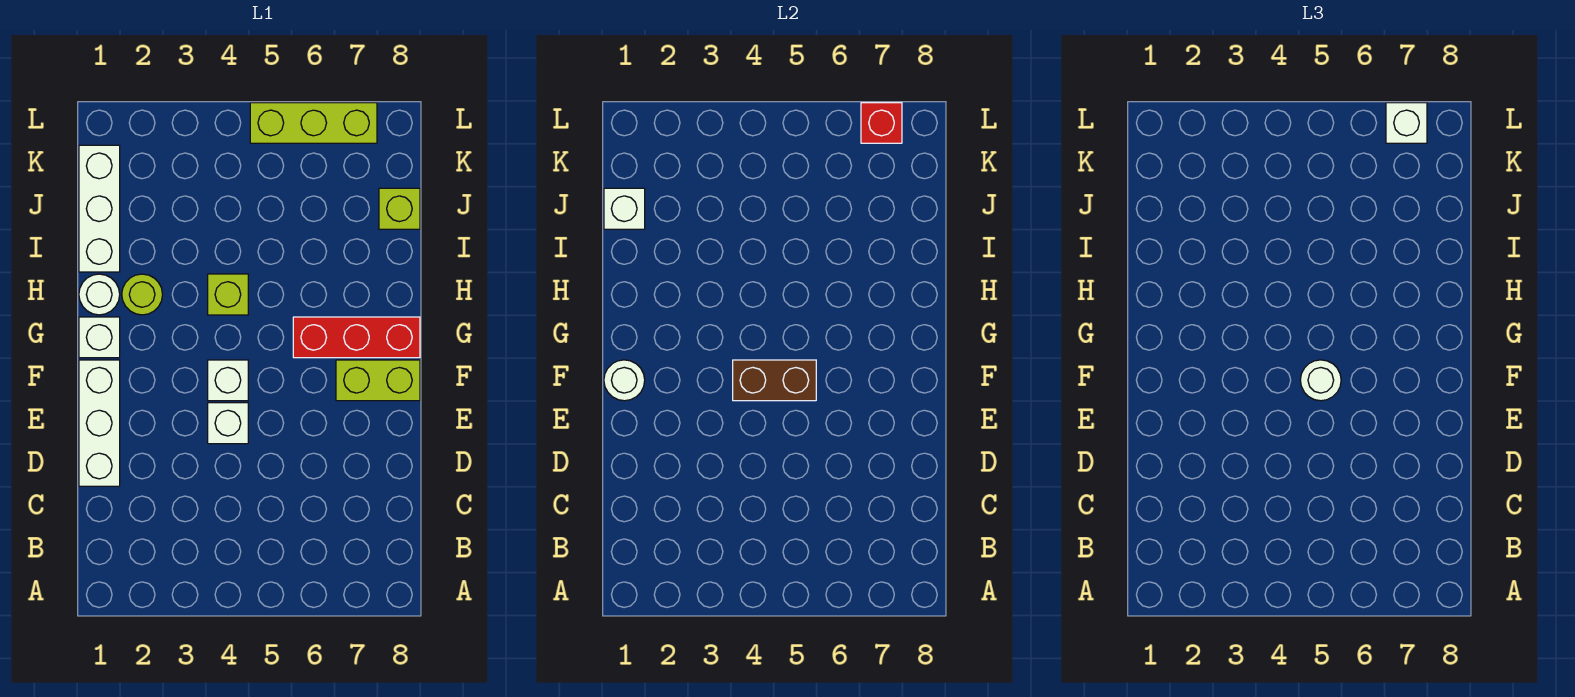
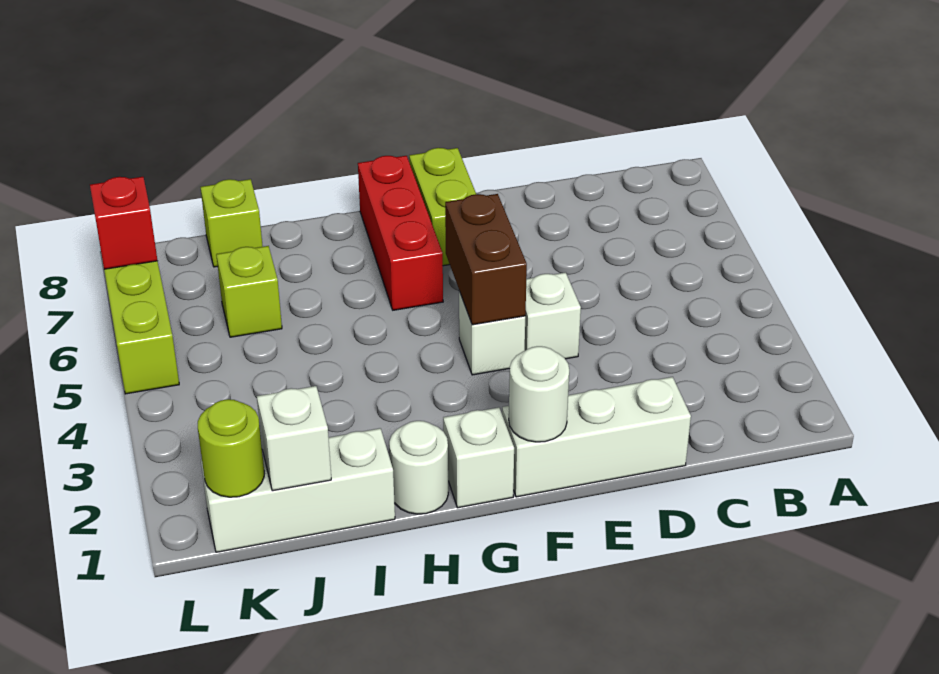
white 1x1 round brick [1300,360,1341,401] -> none
lime 1x1 round brick [122,274,163,315] -> lime 1x1 round brick moved to [198,399,264,497]
lime 1x1 brick [208,274,248,315] -> lime 1x1 brick moved to [216,246,282,337]
white 1x1 brick [1386,103,1427,143] -> none

